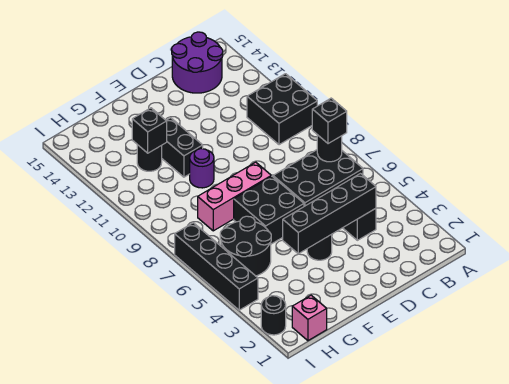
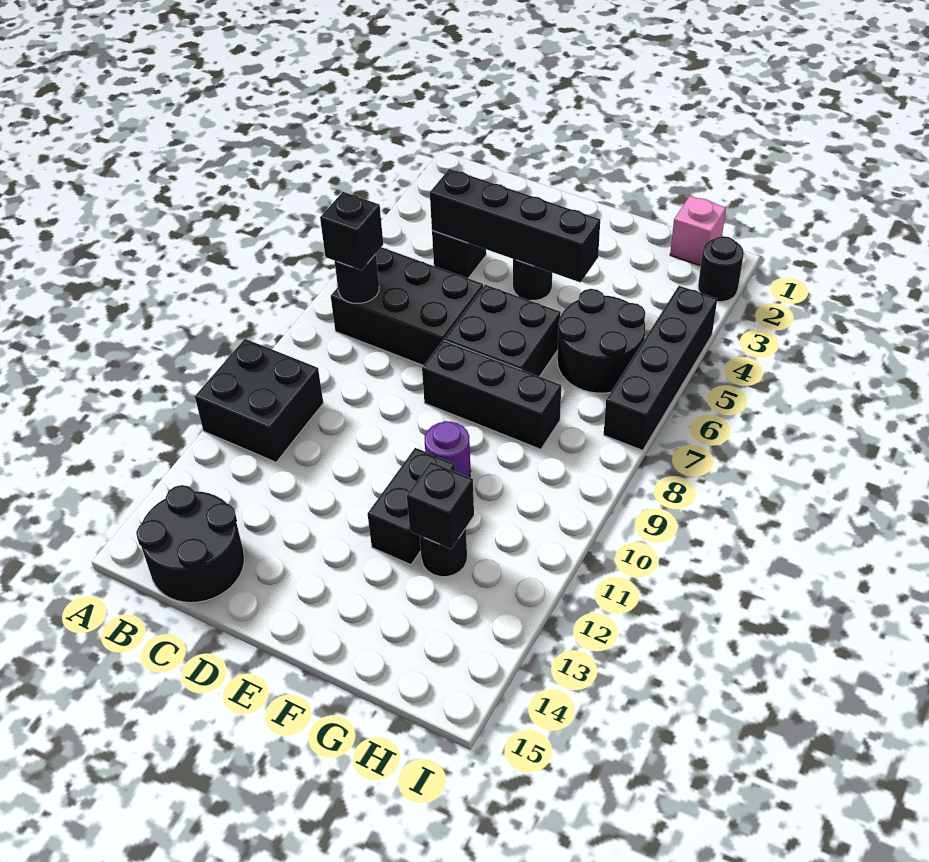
purple 2x2 round brick [172,32,223,93] -> black 2x2 round brick [136,485,244,603]
pink 1x3 brick [198,162,271,231] -> black 1x3 brick [422,340,561,449]

